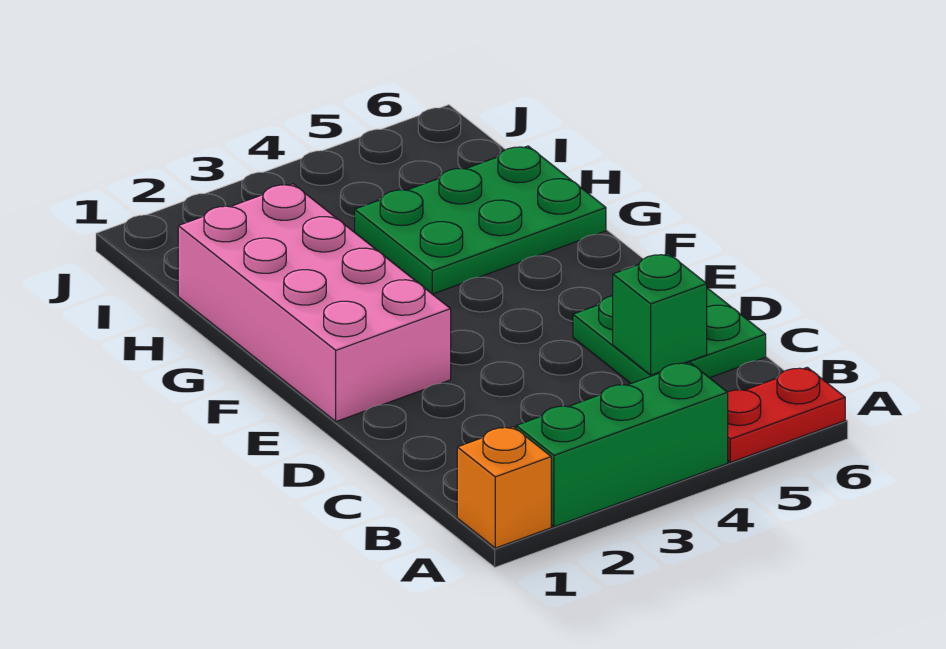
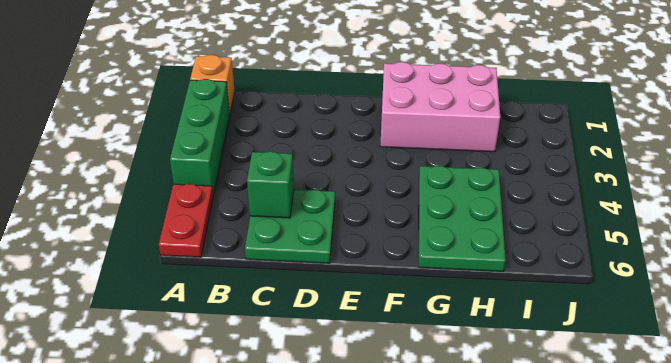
pink 2x4 brick [178,184,451,421] -> pink 2x3 brick [380,62,500,152]

